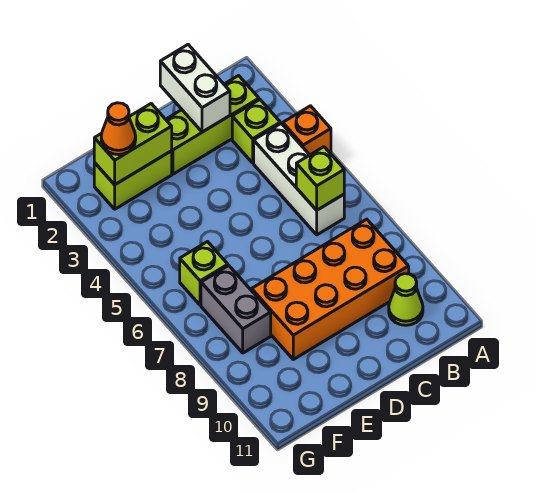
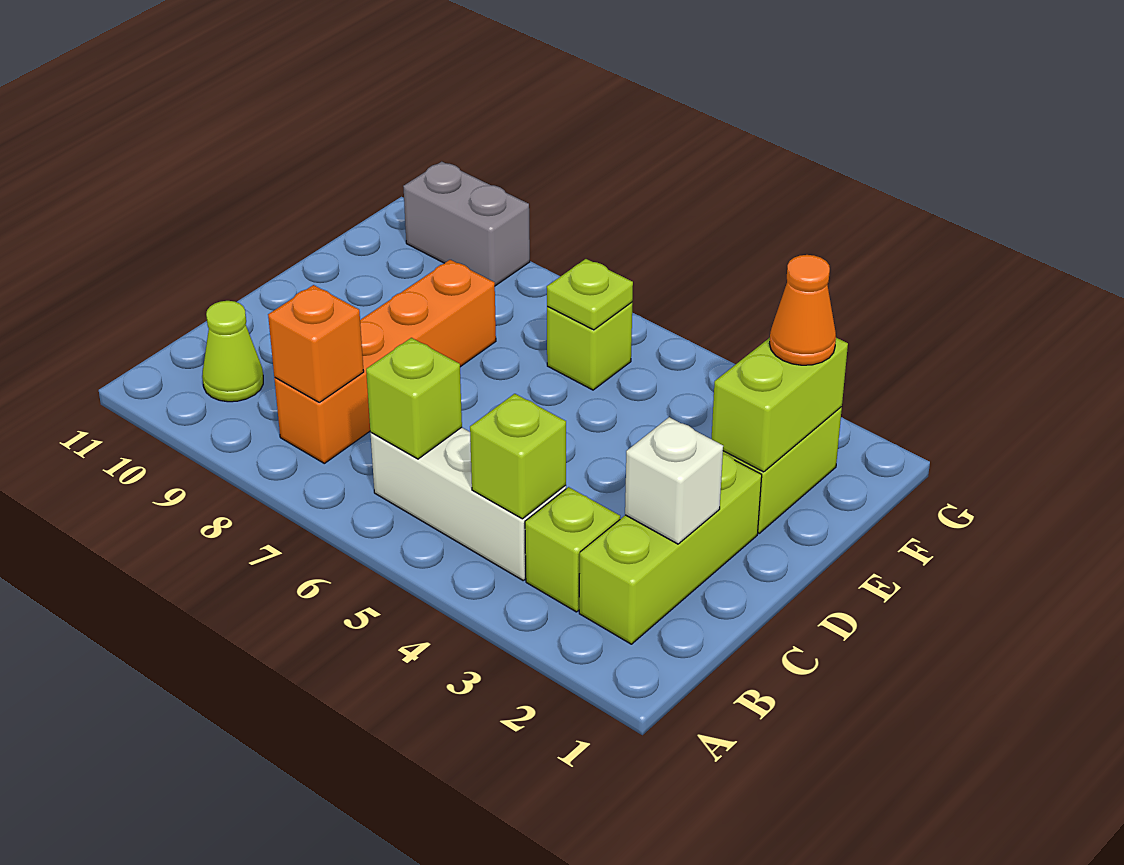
orange 1x1 brick [283,106,331,155] -> orange 1x1 brick moved to [268,285,364,402]
none -> lime 1x1 brick [470,394,566,519]
orange 2x4 brick [252,219,409,359] -> orange 1x4 brick [274,260,496,463]
white 1x2 brick [160,45,230,132] -> white 1x1 brick [625,417,723,544]
none -> lime 1x1 plate [547,259,633,330]
grey 1x2 brick [201,266,271,353] -> grey 1x2 brick moved to [403,162,530,286]

